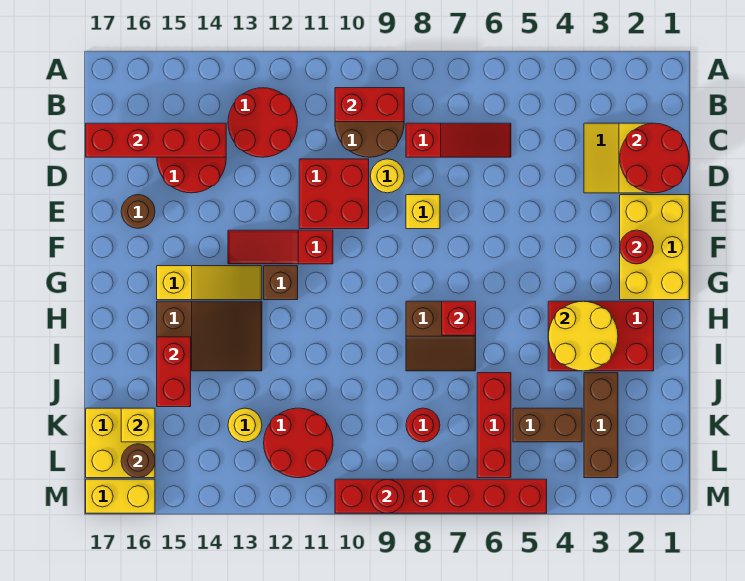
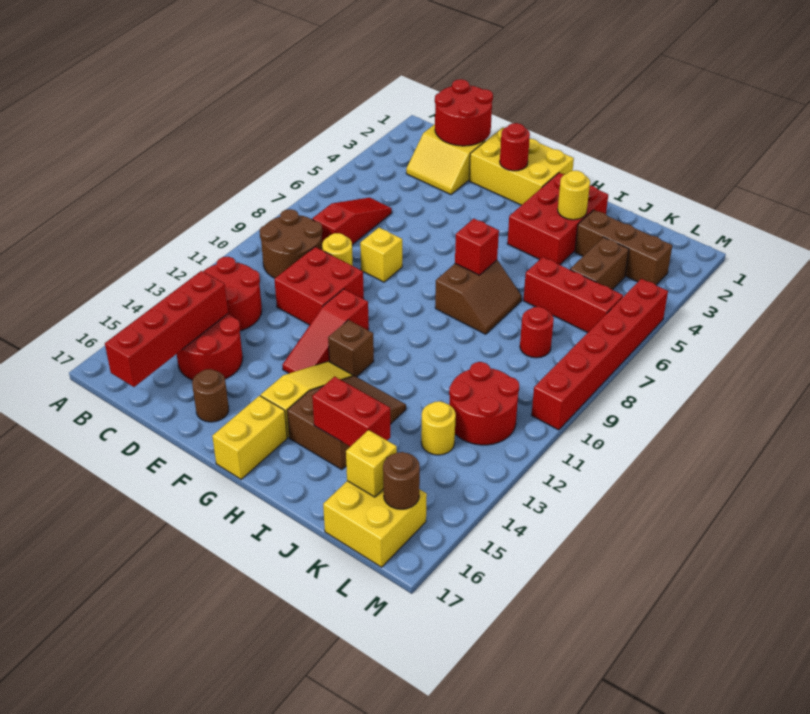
red 1x2 brick [335,88,404,122] -> none
yellow 2x2 round brick [548,301,618,371] -> yellow 1x1 round brick [558,171,590,220]
red 1x1 round brick [370,479,404,513] -> none
yellow 1x2 brick [86,479,155,513] -> yellow 1x2 brick moved to [212,396,287,479]

